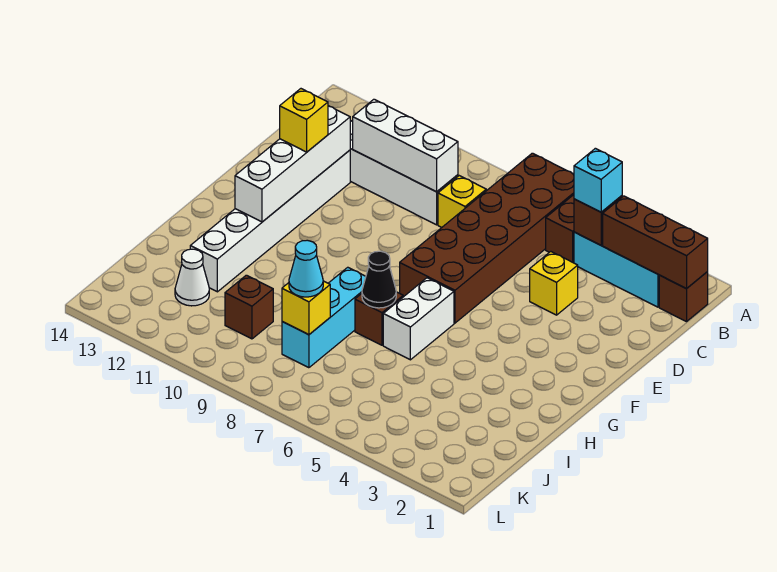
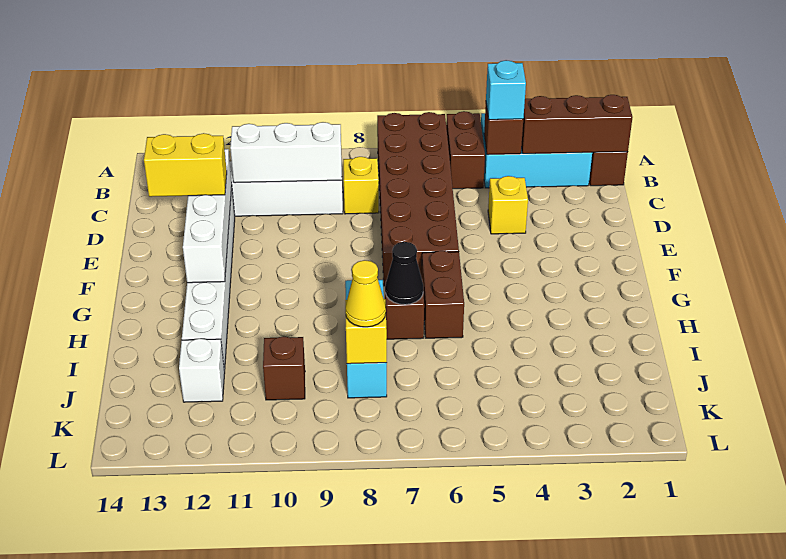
yellow 1x1 brick [280,89,328,152] -> yellow 1x2 brick [144,133,227,197]
white 1x2 brick [383,278,454,360] -> brown 1x2 brick [422,251,464,338]
cyan 1x1 cone [289,240,323,297] -> yellow 1x1 cone [345,260,386,327]
white 1x1 cone [175,249,209,306] -> white 1x1 brick [179,338,225,402]

